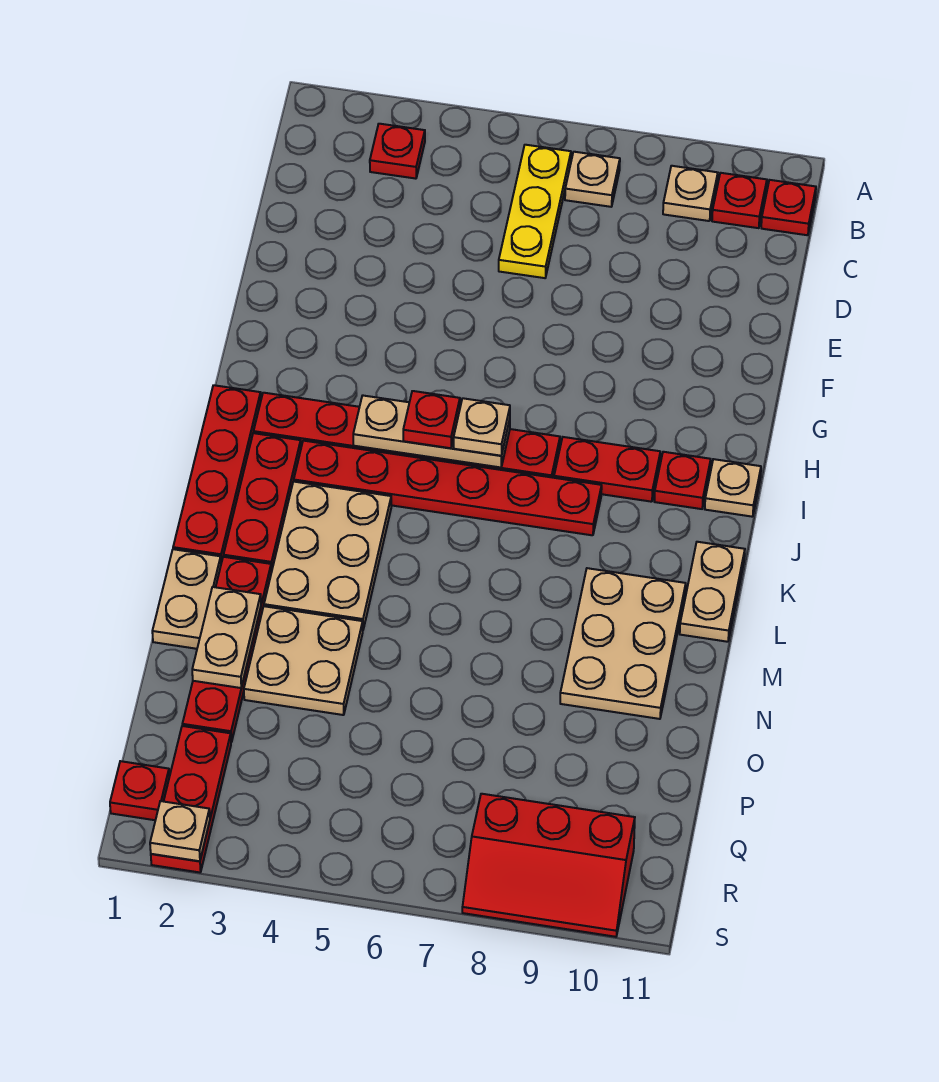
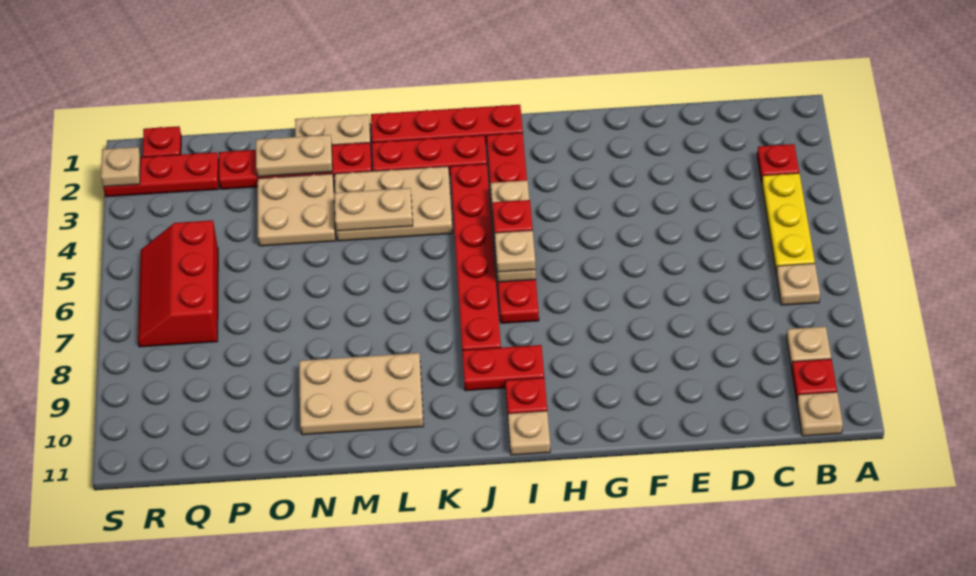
yellow 1x3 plate [499,145,571,278] -> yellow 1x3 plate turned to [762,173,815,274]
red 1x1 plate [761,180,816,235] -> tan 1x1 plate [797,392,843,436]
red 1x2 plate [554,437,660,502] -> red 1x2 plate turned to [462,345,544,391]
tan 1x2 plate [680,542,745,642] -> tan 1x2 plate moved to [334,188,413,231]
red 2x3 slope [462,794,635,937] -> red 2x3 slope moved to [138,220,218,347]

